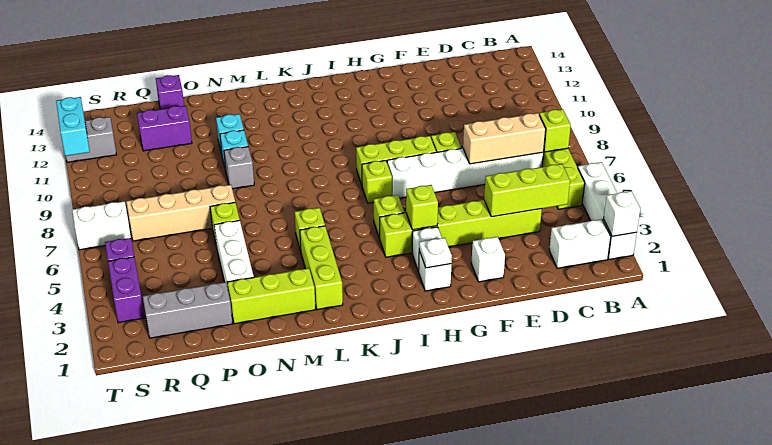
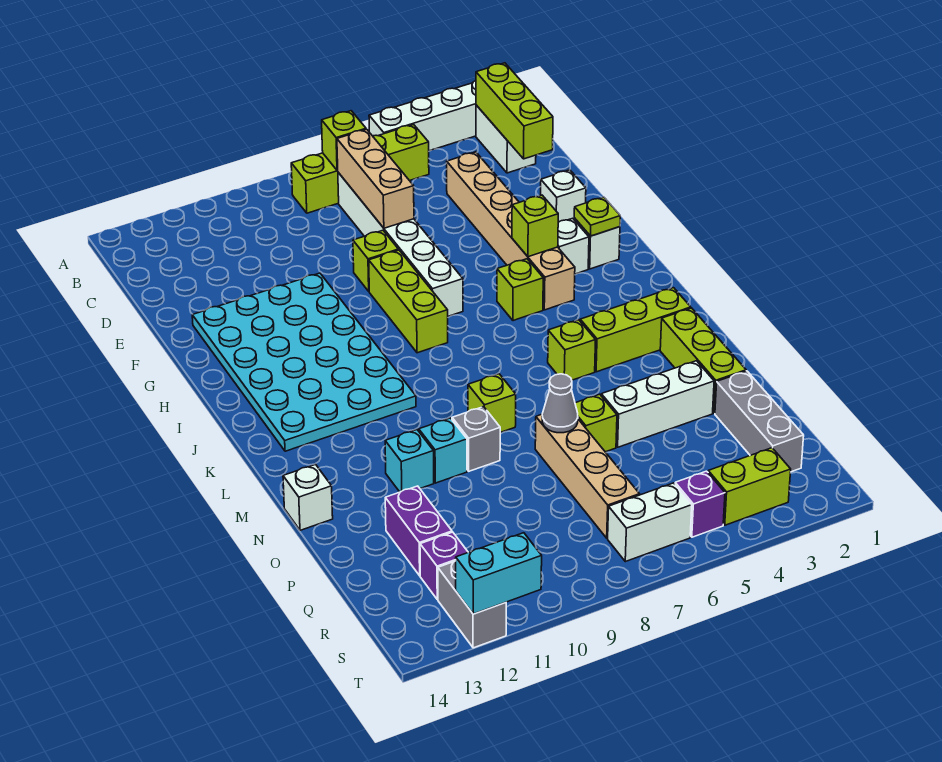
white 1x1 brick [604,191,640,236] -> white 1x1 brick moved to [283,464,333,530]
lime 1x3 brick [484,164,570,217] -> lime 1x3 brick moved to [476,63,553,159]
lime 1x6 brick [380,200,542,257] -> tan 1x6 brick [447,152,575,310]
none -> cyan 4x6 plate [192,273,416,451]
white 1x1 plate [419,238,452,268] -> lime 1x1 plate [574,197,620,236]
lime 1x1 brick [362,160,392,203] -> lime 1x1 brick moved to [468,374,516,432]
none -> grey 1x1 cone [542,374,578,433]
purple 1x1 brick [156,75,184,109] -> purple 1x1 brick moved to [420,532,468,600]
purple 1x2 brick [108,257,145,323] -> lime 1x2 brick [708,448,791,525]
white 1x2 brick [72,201,131,250] -> white 1x2 brick turned to [608,483,692,562]

